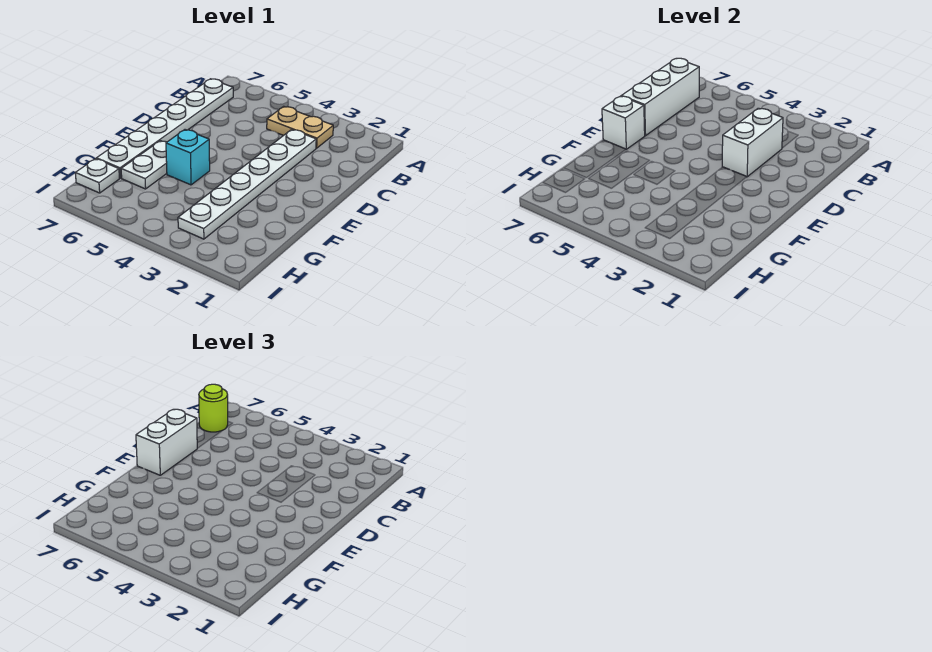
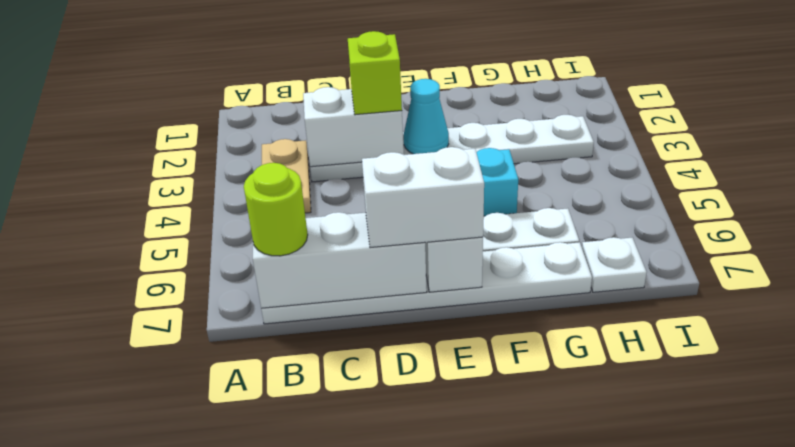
none -> lime 1x1 brick [348,31,402,115]
none -> cyan 1x1 cone [404,79,449,154]

